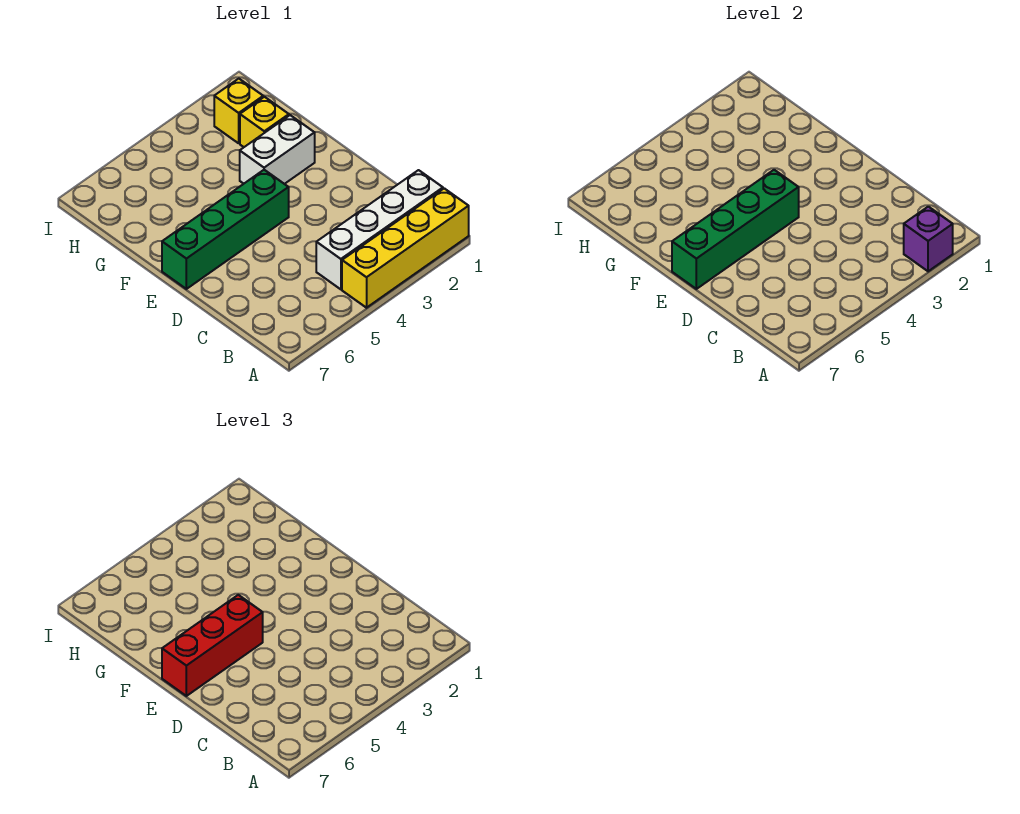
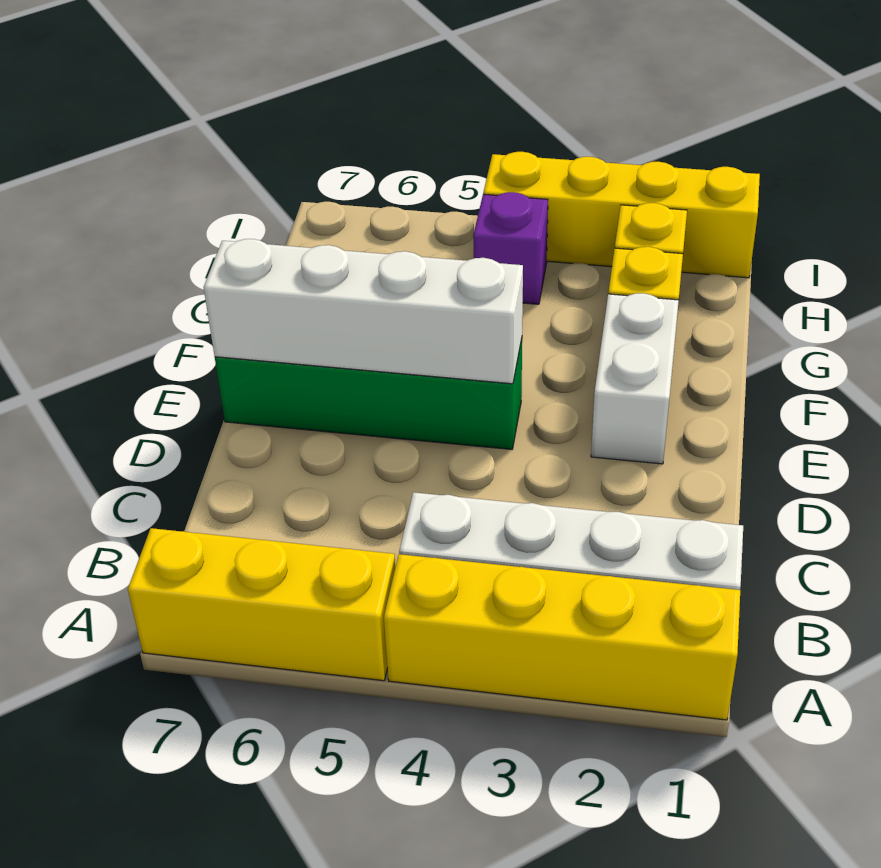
purple 1x1 brick [904,207,953,271] -> purple 1x1 brick moved to [473,192,548,304]
none -> yellow 1x3 brick [128,528,395,681]
green 1x4 brick [672,170,799,289] -> white 1x4 brick [204,239,523,384]
red 1x3 brick [162,595,263,696] -> none
white 1x2 brick [240,115,315,184] -> white 1x2 brick turned to [591,293,679,464]
none -> yellow 1x4 brick [483,152,760,278]

